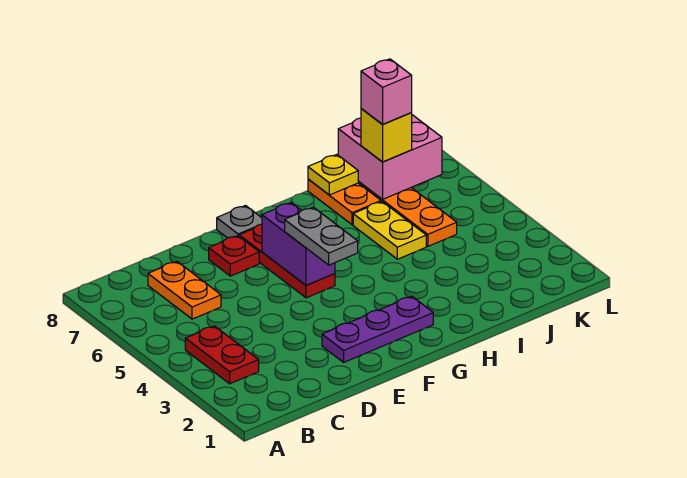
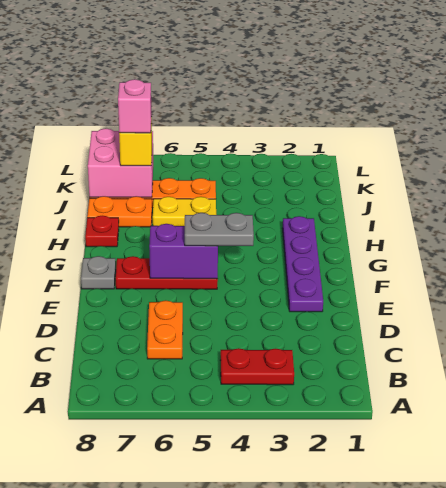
orange 1x2 plate [148,261,221,319] -> orange 1x2 plate turned to [147,300,183,359]
purple 1x3 plate [322,296,433,362] -> purple 1x4 plate [282,216,323,312]
red 1x1 plate [209,236,259,276] -> red 1x1 plate moved to [85,216,119,247]
yellow 1x1 plate [308,154,359,195] -> none

